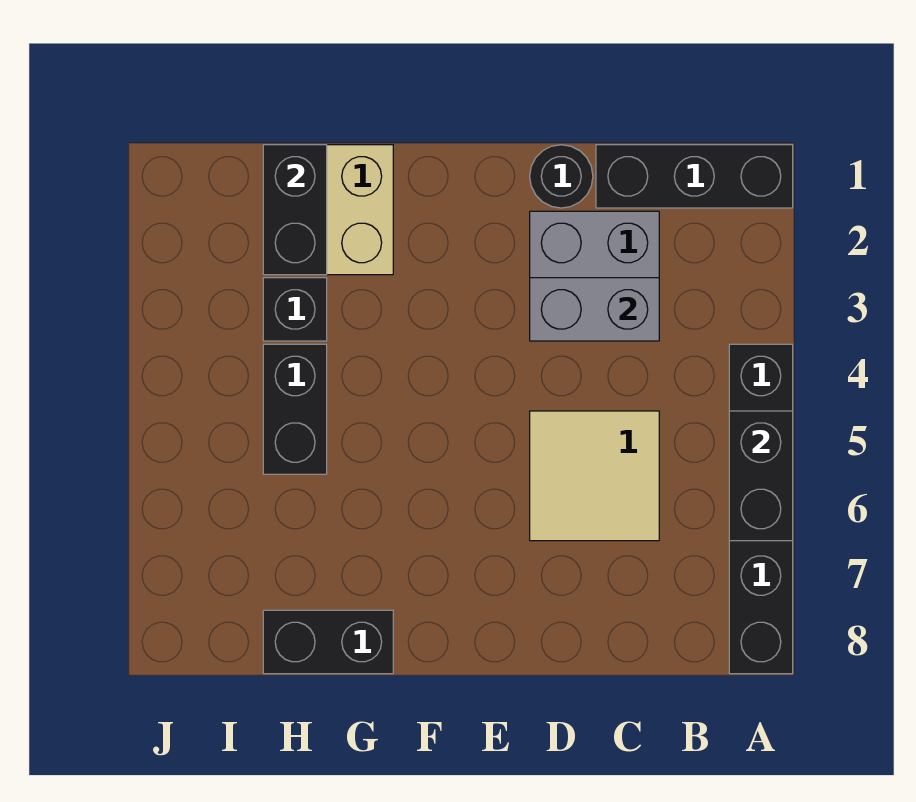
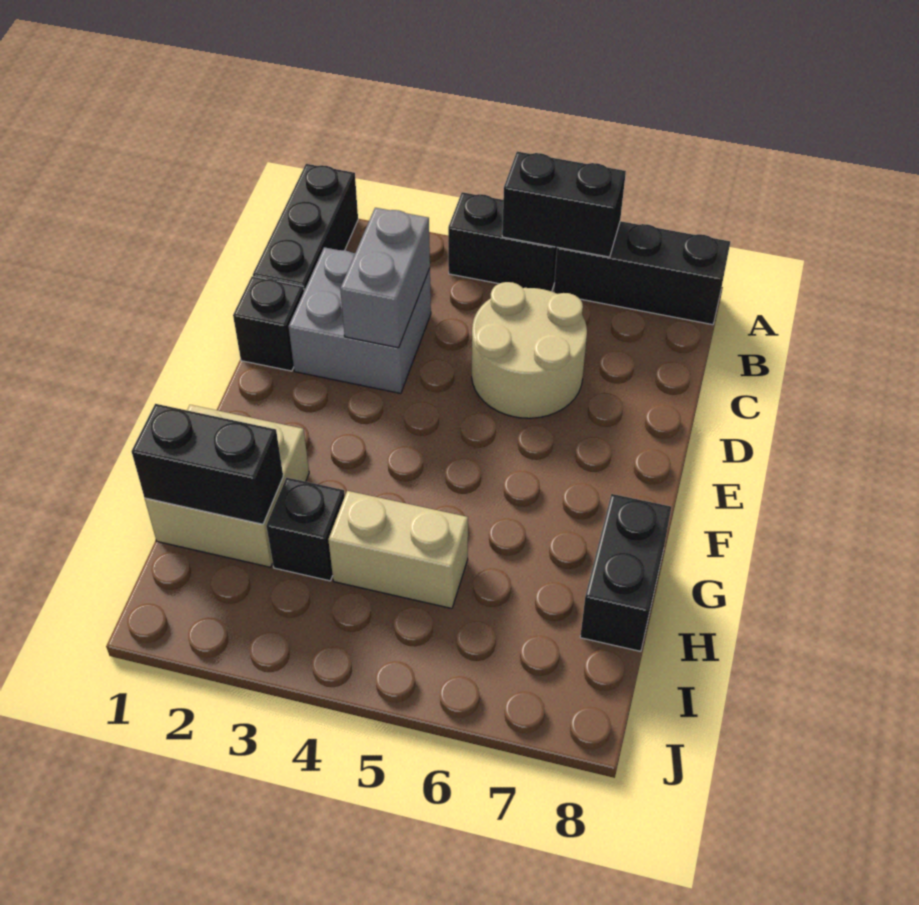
tan 2x2 tile [530,411,659,541] -> tan 2x2 round brick [472,282,587,418]
black 1x1 round brick [530,145,593,208] -> black 1x1 brick [233,276,304,371]
black 1x2 brick [263,344,327,474] -> tan 1x2 brick [328,491,468,608]

